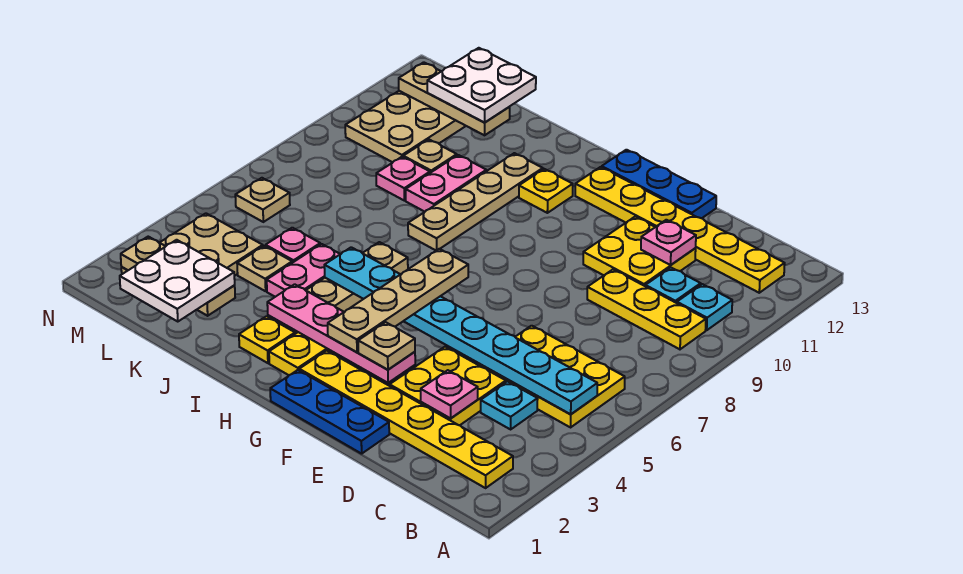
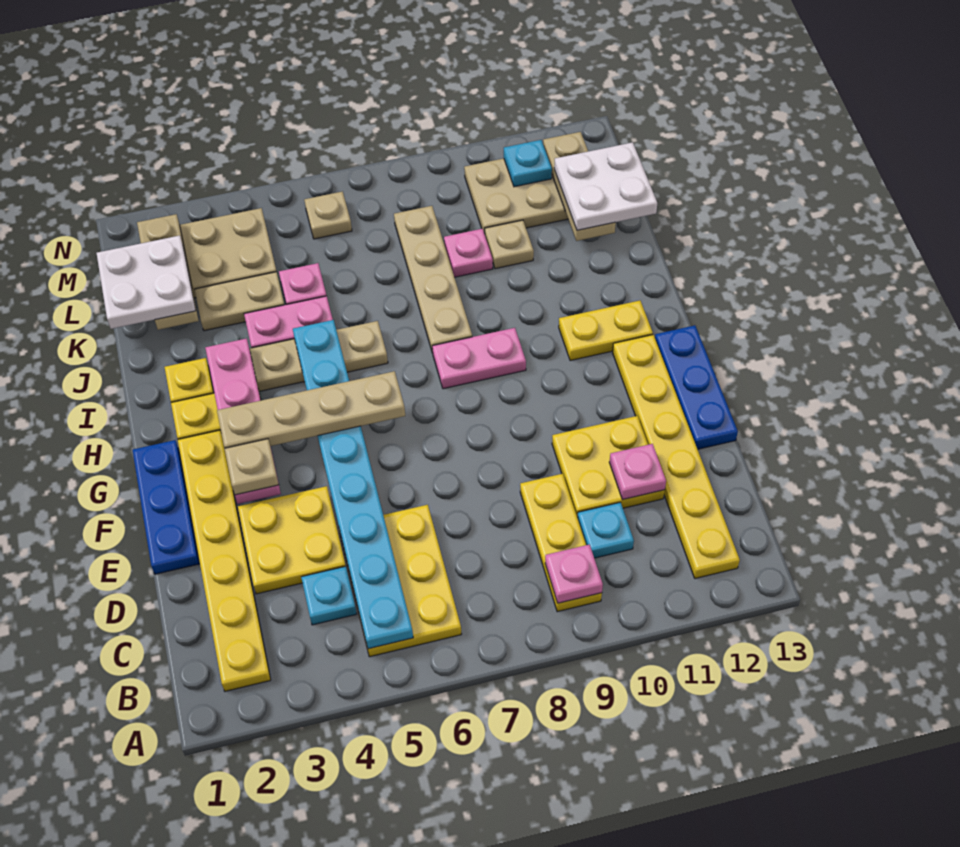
cyan 1x1 plate [677,284,732,330] -> cyan 1x1 plate moved to [504,140,552,187]
pink 1x1 plate [421,370,478,419] -> pink 1x1 plate moved to [545,545,603,603]
yellow 1x1 plate [519,169,573,213] -> yellow 1x2 plate [559,301,653,361]
tan 1x4 plate [408,153,543,251] -> tan 1x4 plate turned to [394,206,472,353]
pink 1x2 plate [406,155,486,212] -> pink 1x2 plate moved to [432,328,526,389]
tan 1x1 plate [237,246,292,291] -> tan 1x2 plate [195,272,284,331]

